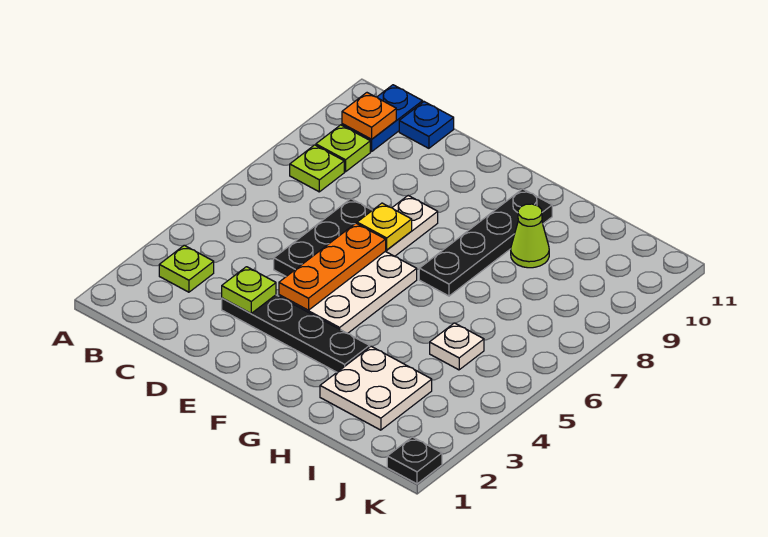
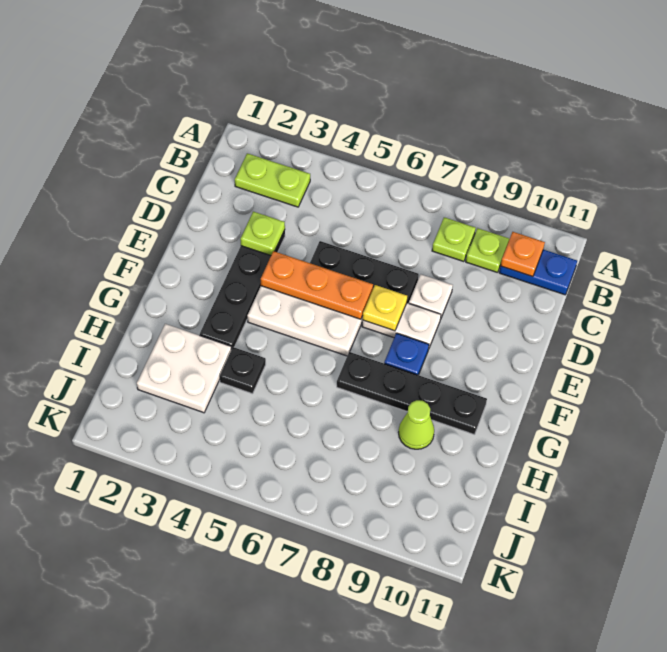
lime 1x1 plate [159,245,214,292] -> lime 1x2 plate [235,153,310,207]
blue 1x1 plate [399,102,454,148] -> blue 1x1 plate moved to [384,333,429,375]
white 1x1 plate [430,323,484,370] -> white 1x1 plate moved to [409,275,453,319]
black 1x1 plate [387,437,442,484] -> black 1x1 plate moved to [220,347,266,394]

